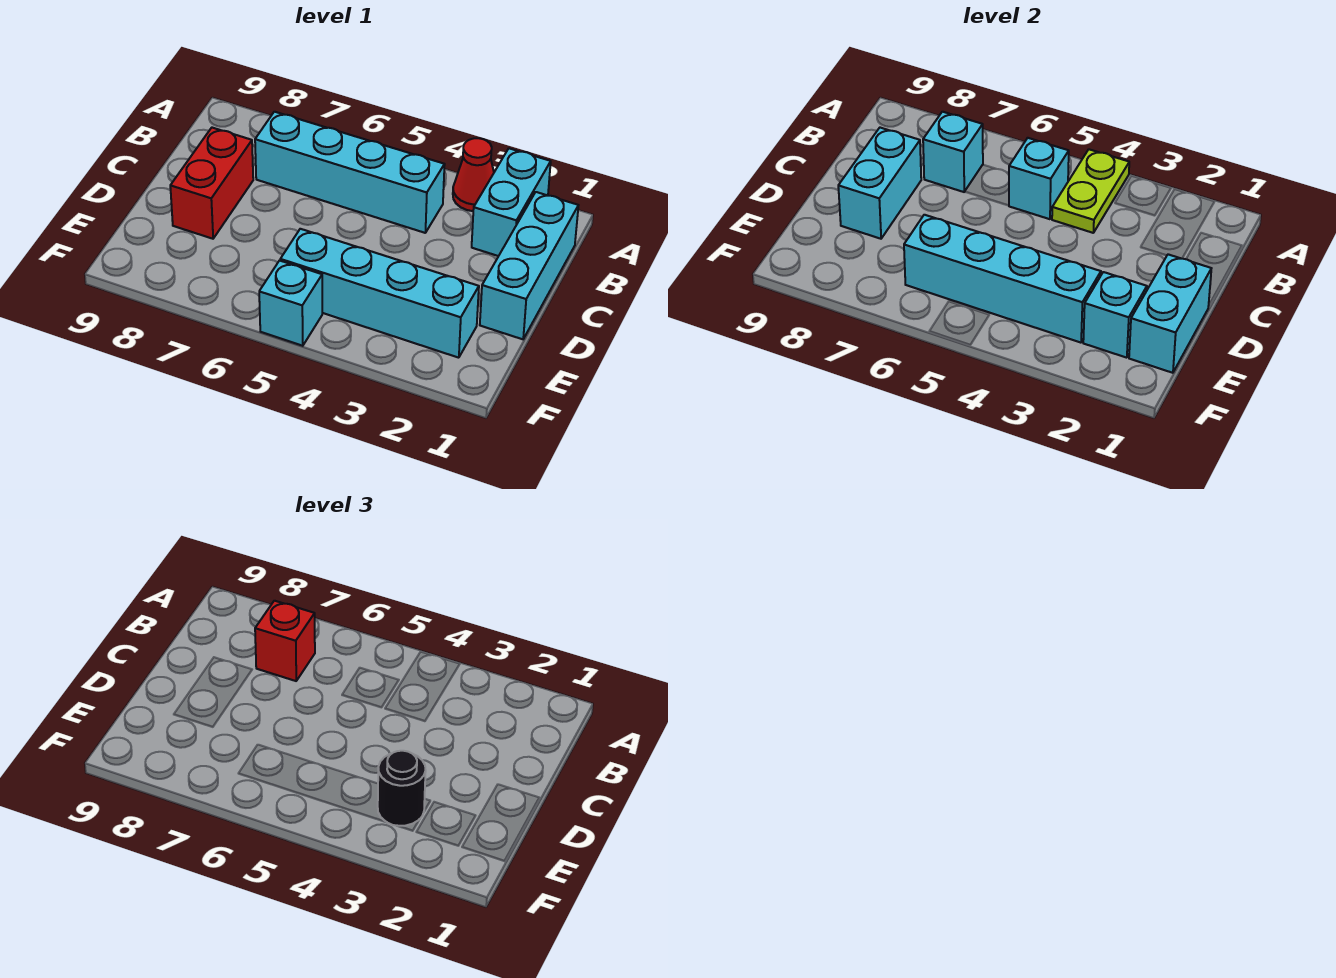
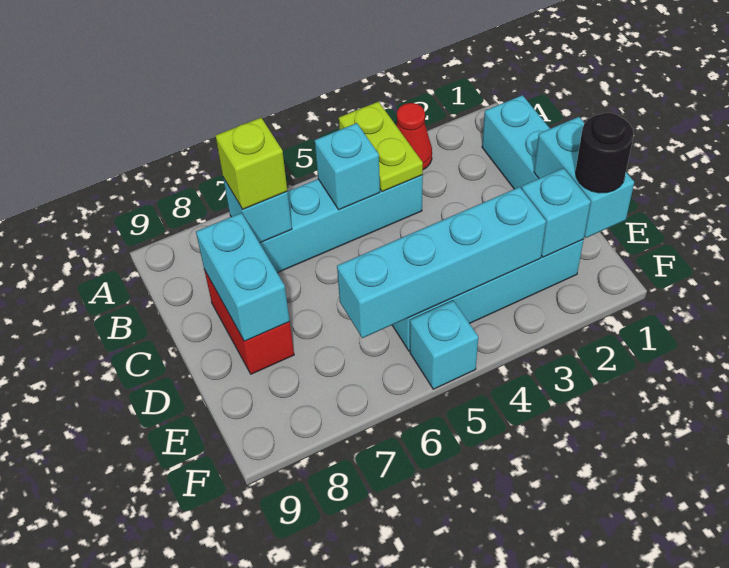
cyan 1x2 brick [472,148,551,256] -> none
red 1x1 brick [255,601,315,681] -> lime 1x1 brick [215,118,287,209]
black 1x1 round brick [378,751,426,826] -> black 1x1 round brick moved to [575,113,634,193]

